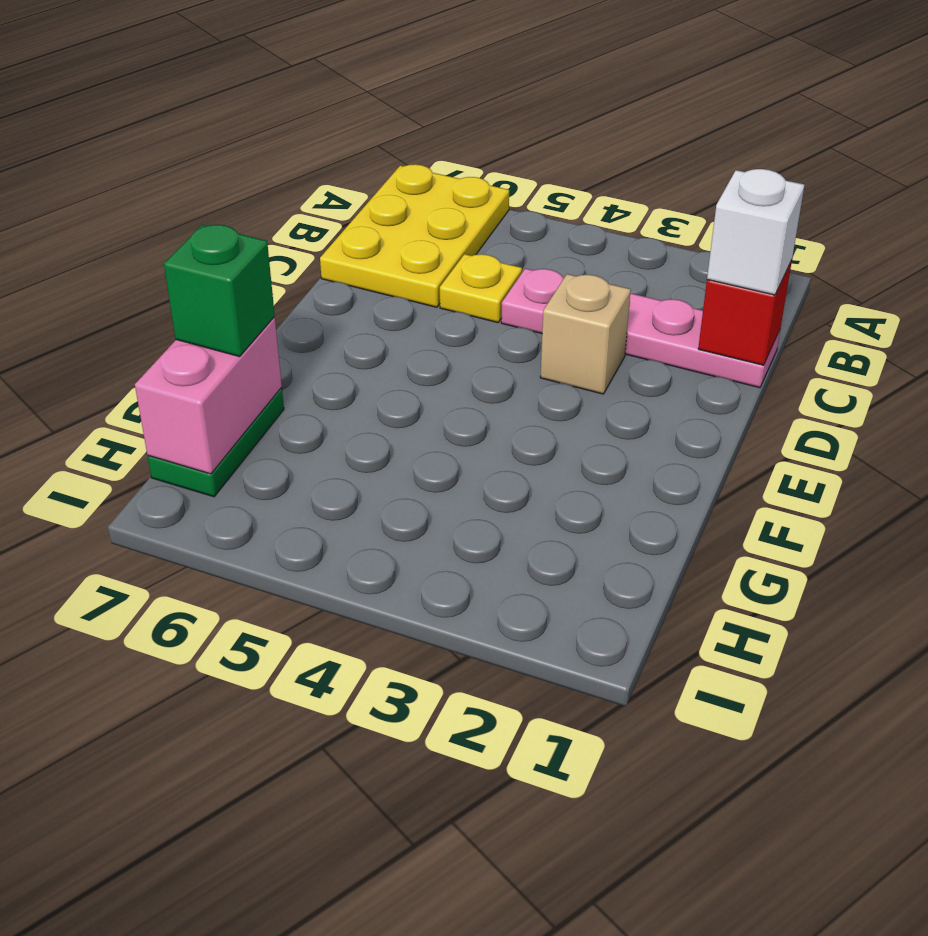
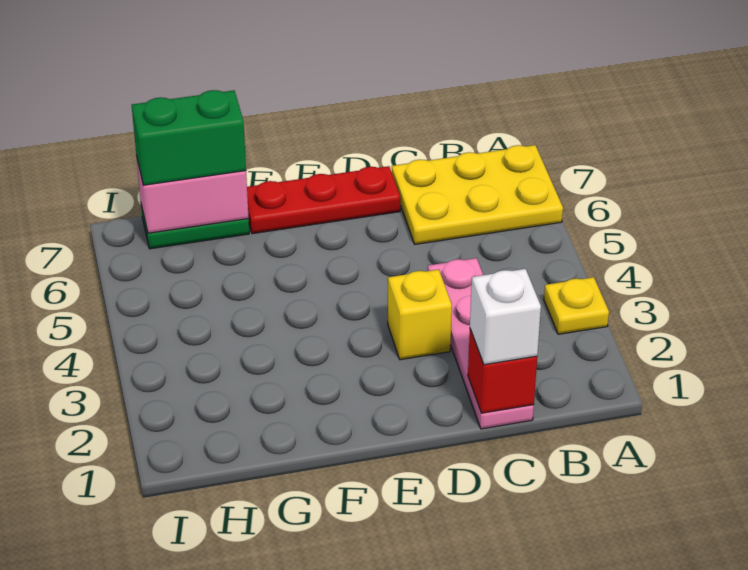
yellow 1x1 plate [440,254,522,323] -> yellow 1x1 plate moved to [544,277,609,334]
tan 1x1 brick [540,274,631,394] -> yellow 1x1 brick [388,269,452,360]
none -> red 1x3 plate [247,166,400,234]
green 1x1 brick [164,225,275,357] -> green 1x2 brick [132,90,246,185]

